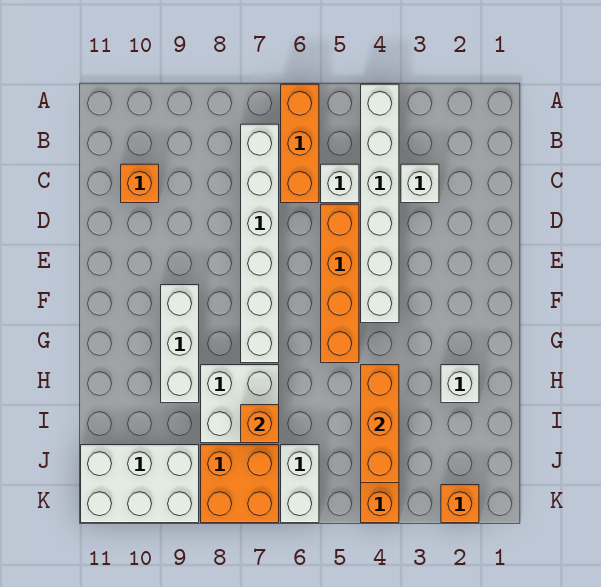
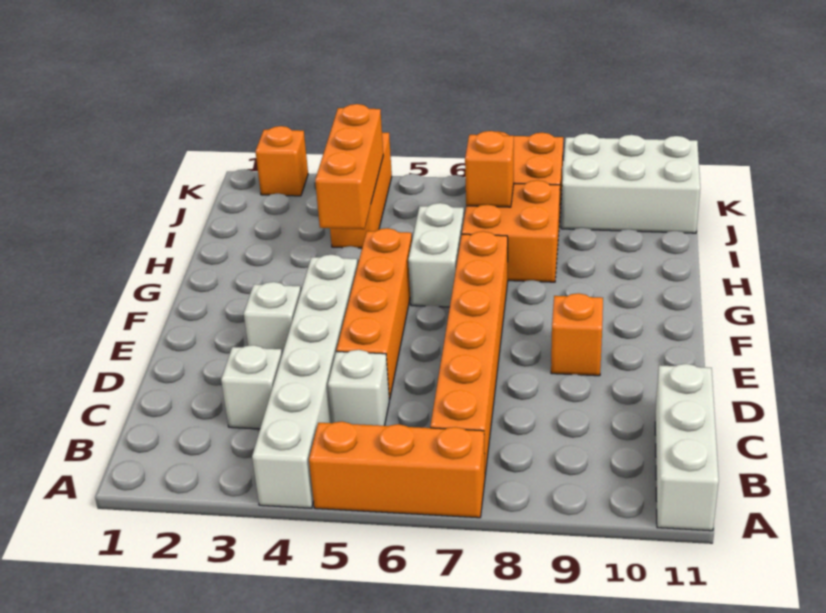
orange 1x3 brick [281,84,319,203] -> orange 1x3 brick turned to [309,422,485,518]
white 1x6 brick [241,124,279,363] -> orange 1x6 brick [430,231,508,475]
orange 1x1 brick [121,164,159,203] -> orange 1x1 brick moved to [551,293,603,376]
white 1x3 brick [161,285,199,403] -> white 1x3 brick moved to [655,364,719,531]
white 1x1 brick [441,365,479,403] -> white 1x1 brick moved to [244,282,301,354]
white 2x2 brick [201,365,279,443] -> orange 2x2 brick [462,180,560,282]
white 1x2 brick [281,445,319,523] -> white 1x2 brick moved to [408,203,464,307]

